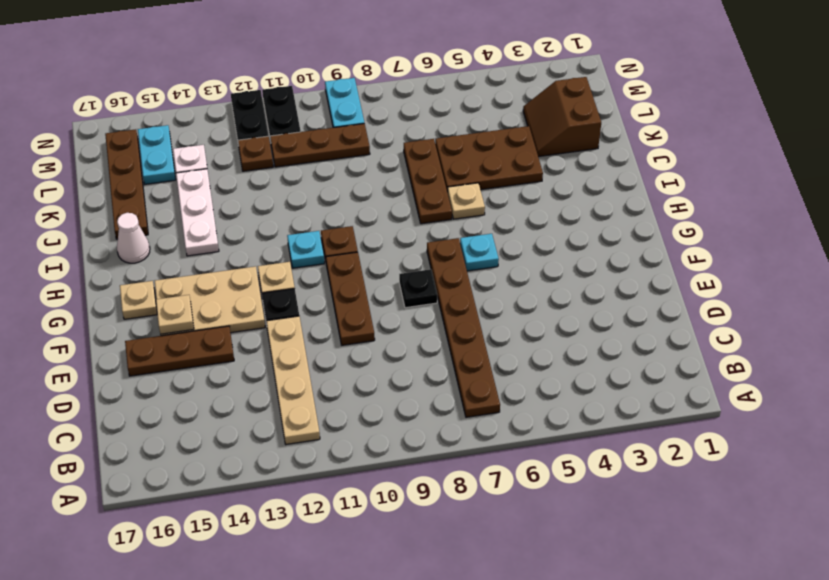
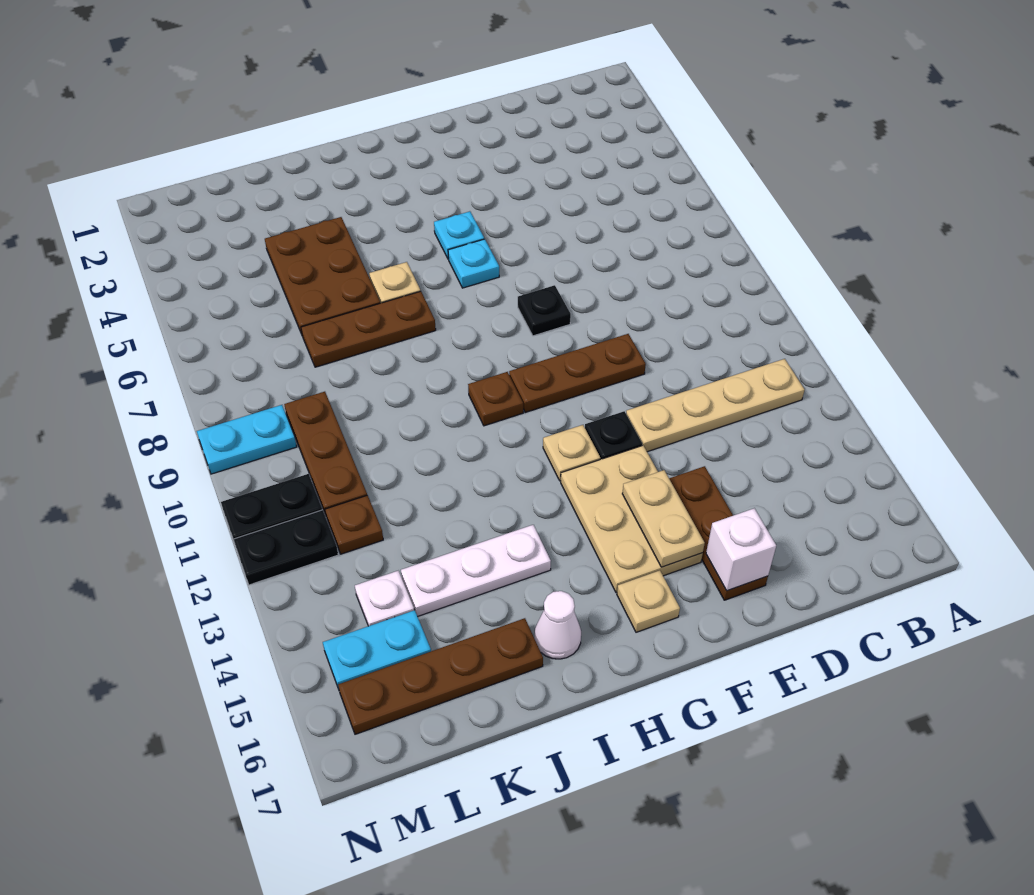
brown 1x6 plate [427,238,500,417] -> none
none -> white 1x1 brick [706,508,776,591]
tan 1x1 plate [156,295,194,334] -> tan 1x2 plate [622,470,705,567]
cyan 1x1 plate [287,231,324,268] -> cyan 1x1 plate moved to [434,211,484,259]
brown 2x2 slope [523,77,601,157] -> none

